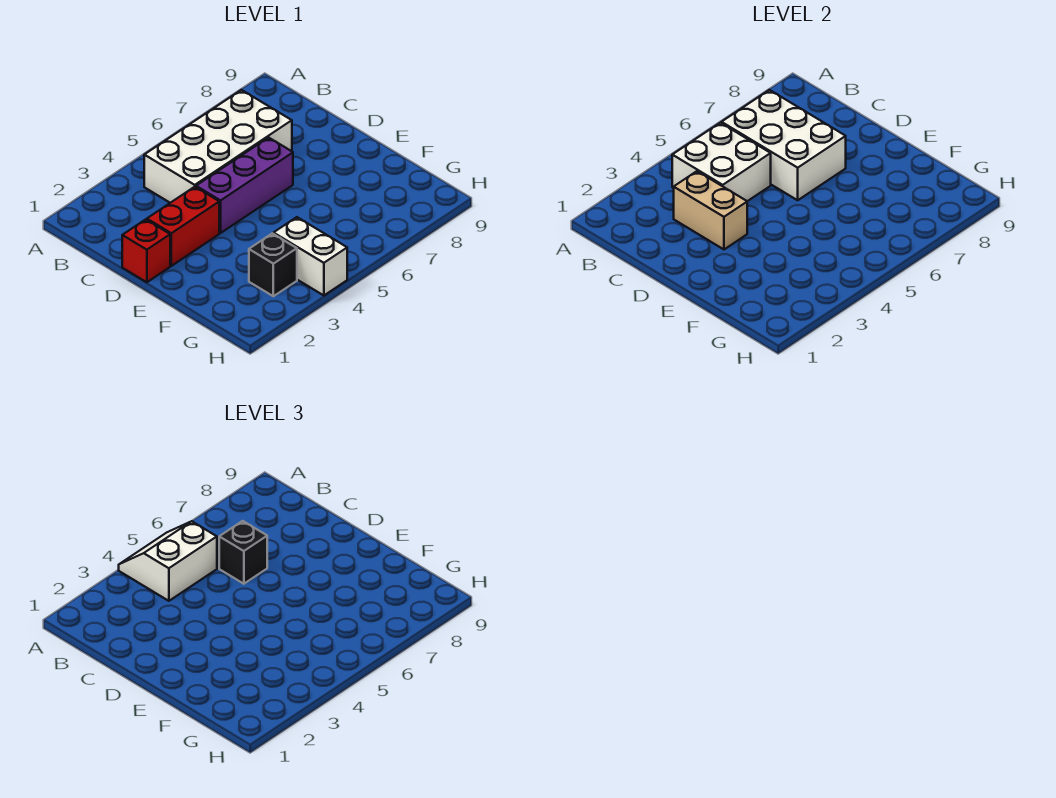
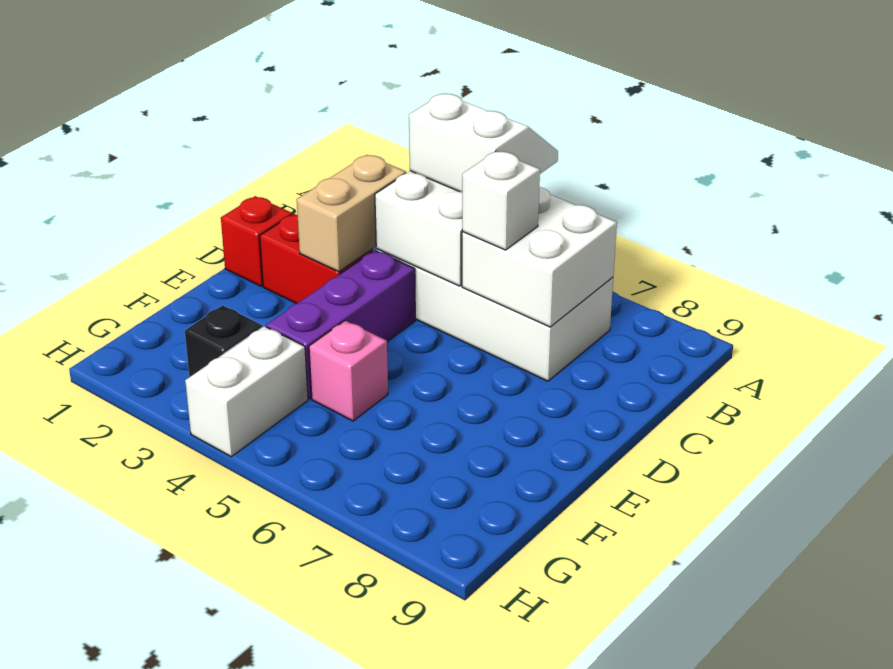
white 2x3 brick [721,90,846,200] -> white 2x2 brick [462,187,617,327]
black 1x1 brick [219,521,267,584] -> white 1x1 brick [462,151,540,250]
purple 1x3 brick [196,138,293,233] -> purple 1x3 brick turned to [266,250,415,399]
none -> pink 1x1 brick [309,321,388,421]

